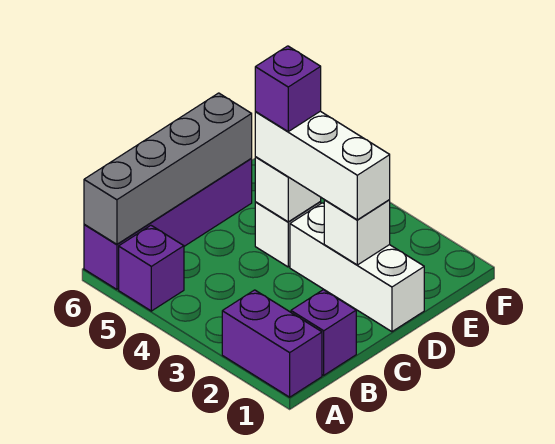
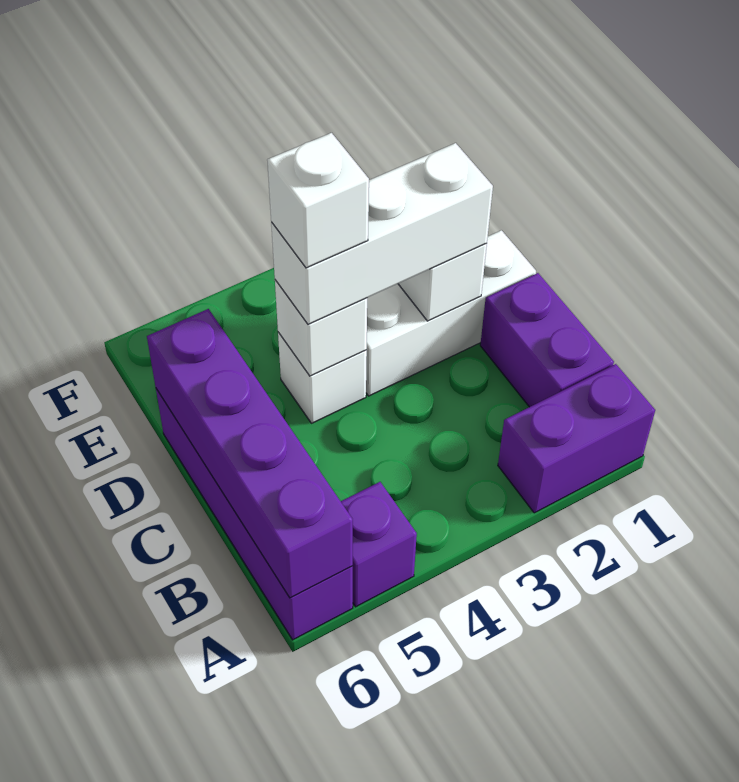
grey 1x4 brick [84,93,252,244] -> purple 1x4 brick [147,309,353,598]
purple 1x1 brick [291,290,356,375] -> purple 1x2 brick [480,273,614,407]
purple 1x1 brick [255,46,321,131] -> white 1x1 brick [267,133,369,268]

